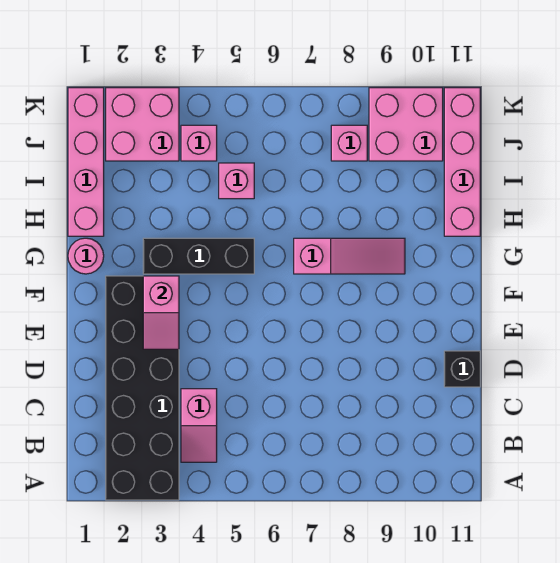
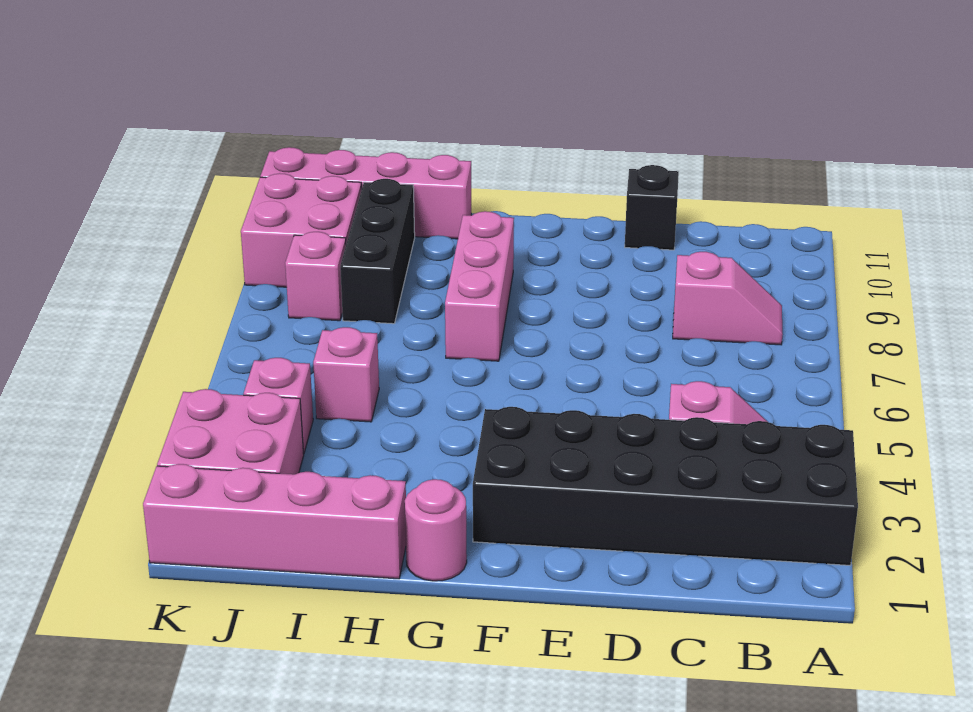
pink 1x2 slope [143,276,179,349] -> pink 1x2 slope moved to [673,252,783,345]
black 1x3 brick [143,238,254,274] -> black 1x3 brick moved to [340,179,415,324]
pink 1x3 slope [294,238,405,274] -> pink 1x3 brick [445,211,514,361]

